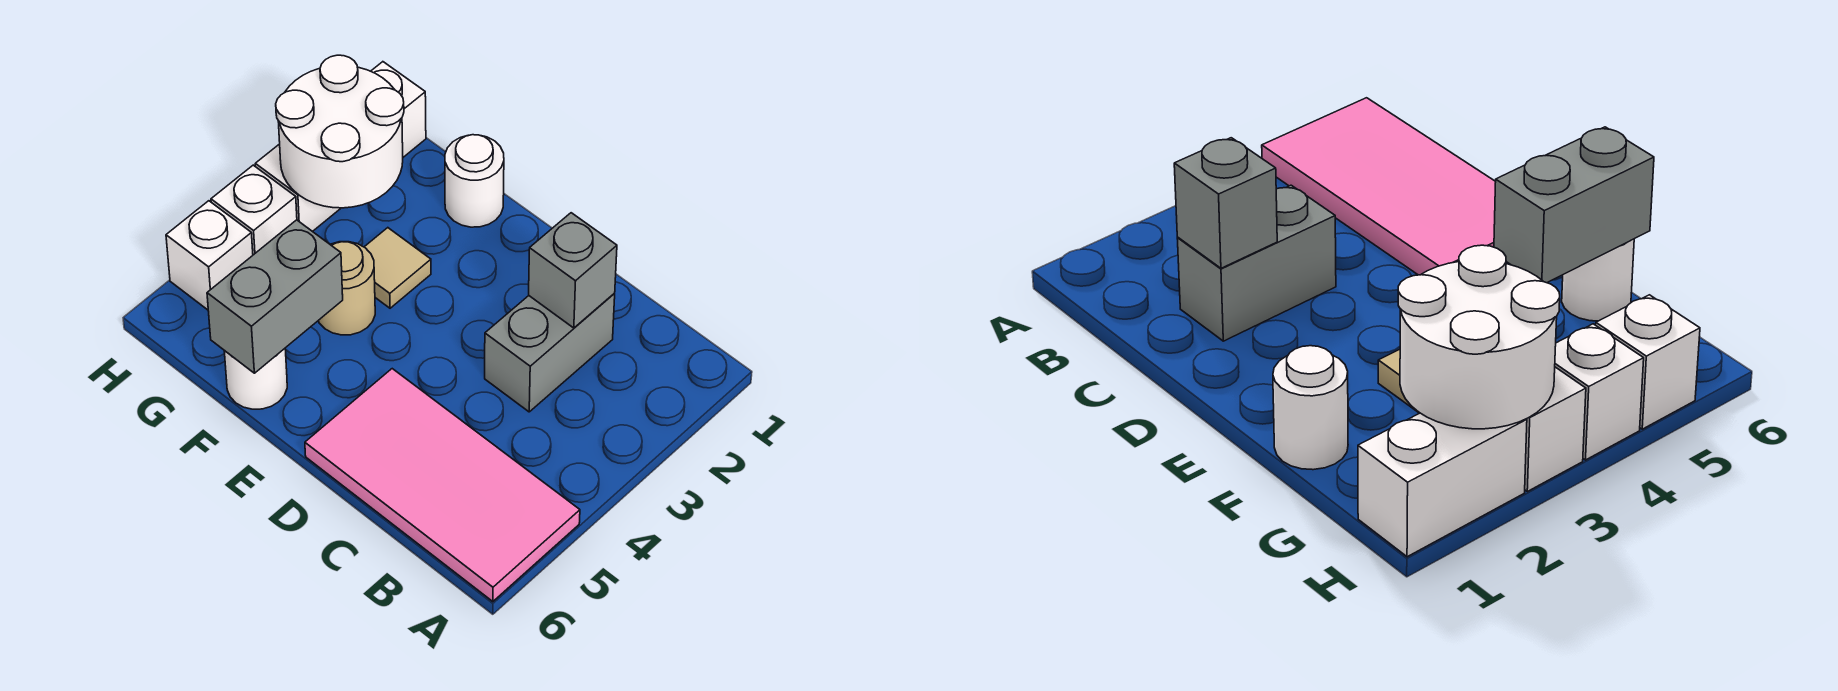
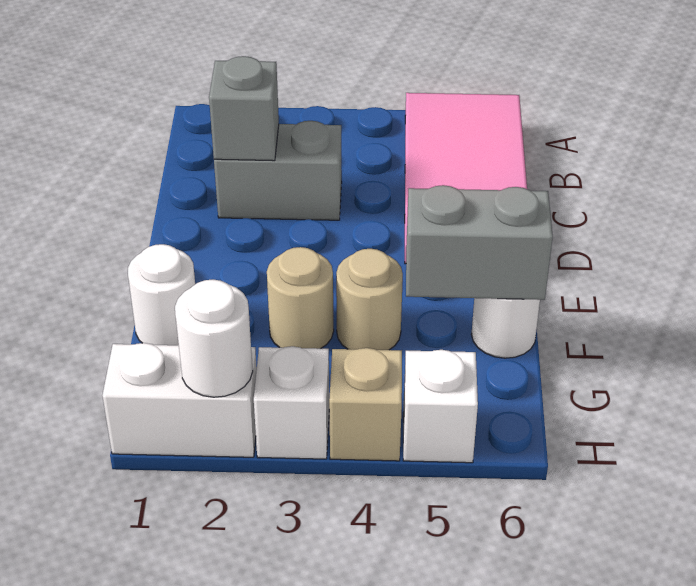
tan 1x1 tile [365,228,431,308] -> tan 1x1 round brick [267,247,334,349]
white 2x2 round brick [276,55,404,208] -> white 1x1 round brick [175,280,253,397]
white 1x1 brick [211,165,297,255] -> tan 1x1 brick [329,348,402,461]

